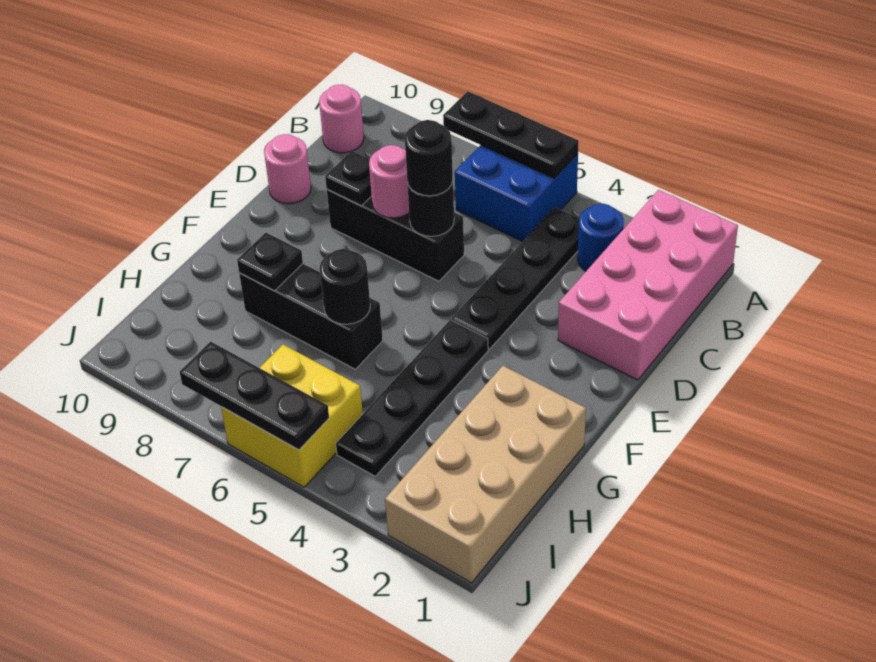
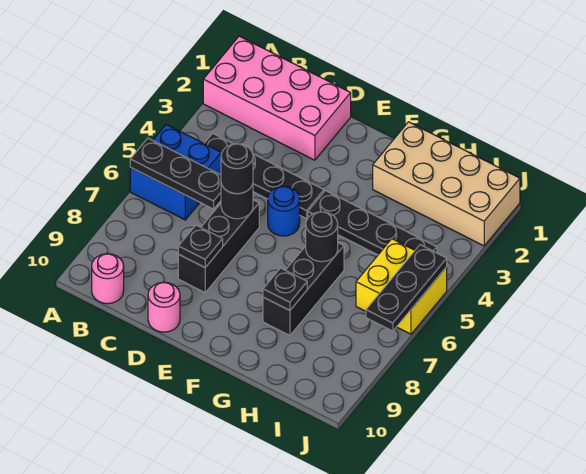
black 1x3 plate [443,91,579,178] -> black 1x3 plate turned to [130,138,221,209]
blue 1x1 round brick [578,204,624,271] -> blue 1x1 round brick moved to [268,186,300,236]
pink 1x1 round brick [369,145,409,218] -> none

